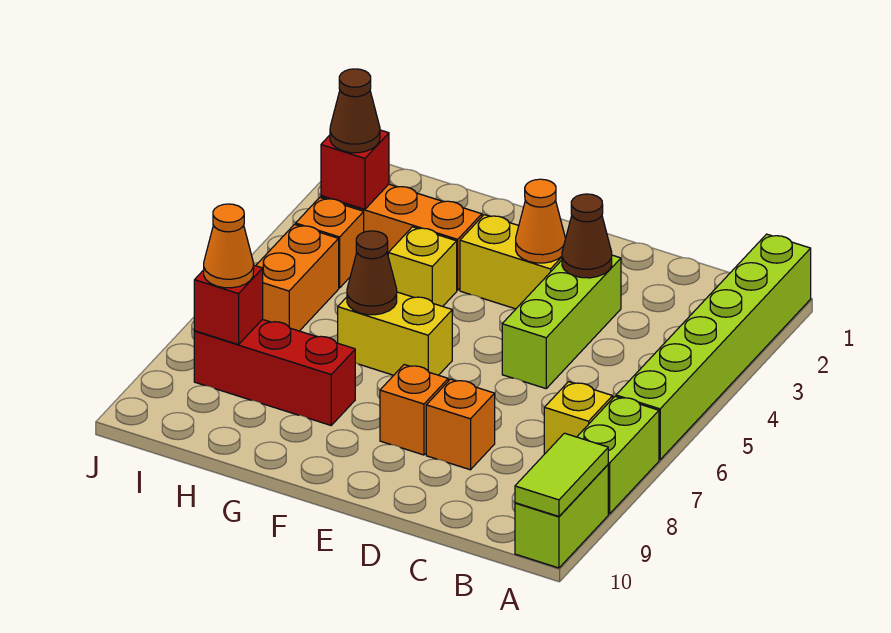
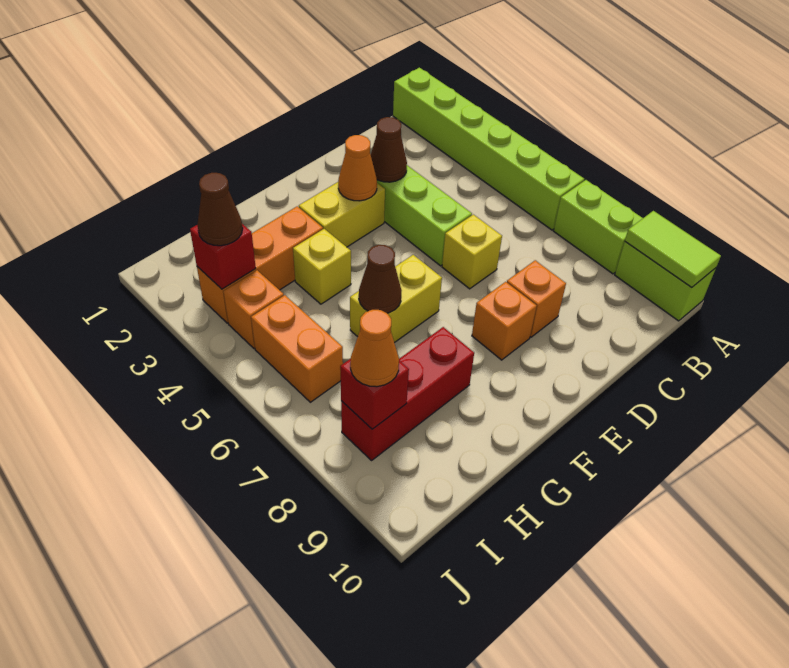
yellow 1x1 brick [544,382,613,454] -> yellow 1x1 brick moved to [442,214,502,289]

